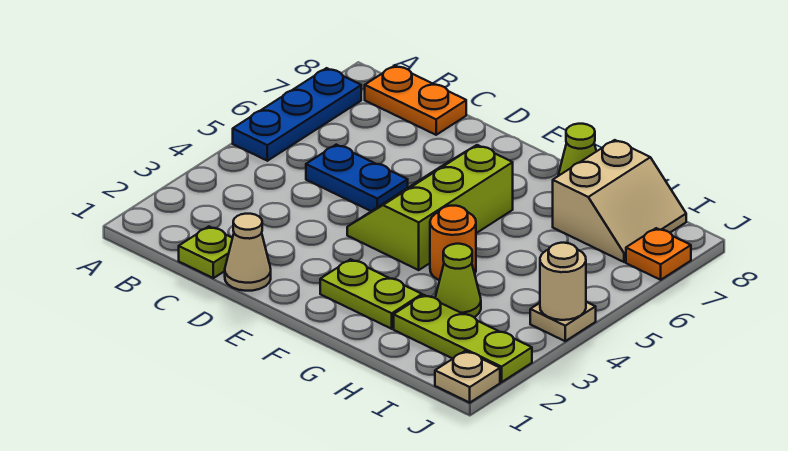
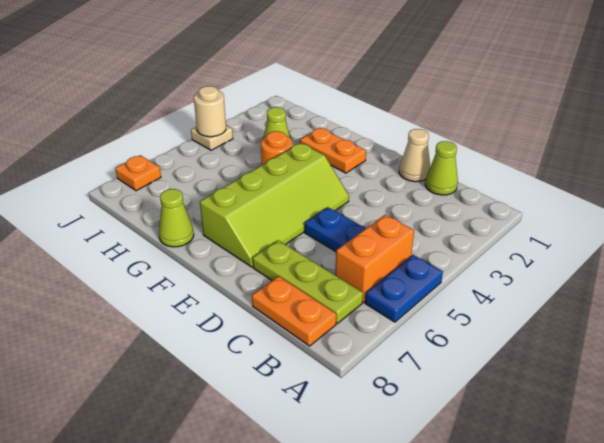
blue 1x3 plate [233,68,361,161] -> blue 1x2 plate [365,255,443,322]
none -> orange 1x2 brick [335,215,414,302]
lime 1x1 plate [179,227,232,278] -> lime 1x1 cone [425,141,458,195]
lime 2x3 slope [347,145,513,270] -> lime 2x4 slope [200,143,349,267]
lime 1x2 plate [320,259,422,329] -> orange 1x2 plate [300,128,366,173]
lime 1x3 plate [394,295,532,382] -> lime 1x3 plate moved to [253,240,363,323]
tan 2x2 slope [553,140,686,262] -> none
tan 1x1 plate [435,351,500,403] -> none

